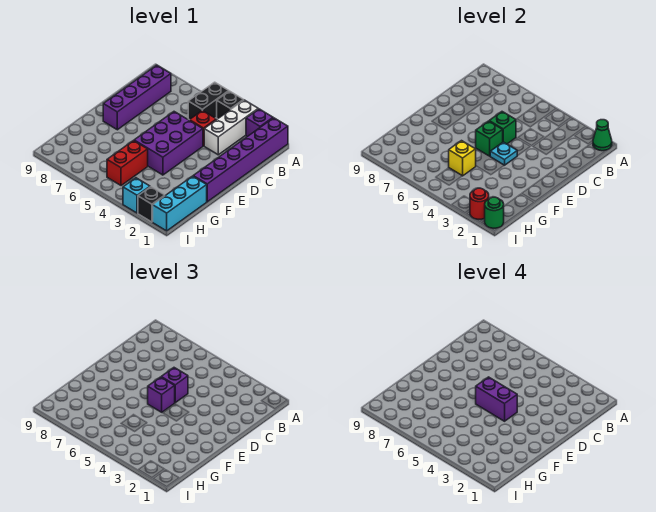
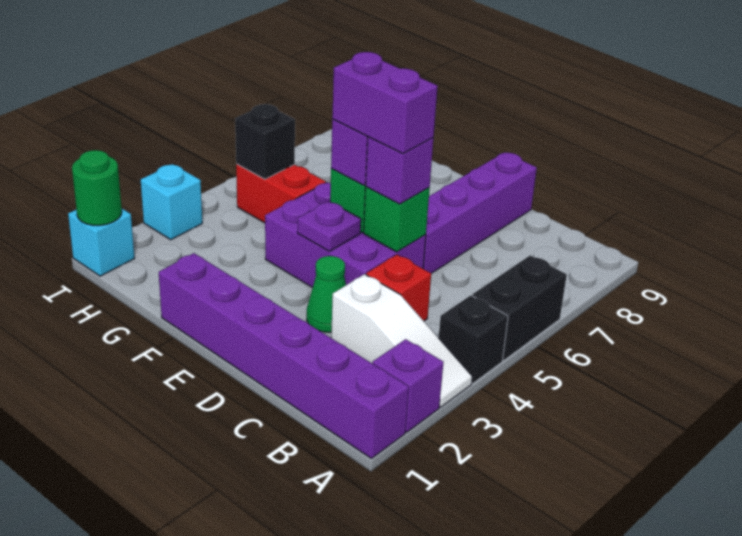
green 1x1 cone [593,120,612,151] -> green 1x1 cone moved to [307,256,346,332]
white 1x3 brick [204,100,258,155] -> white 1x3 slope [331,274,472,407]
black 1x2 brick [188,82,229,120] -> black 1x2 brick turned to [472,256,567,361]
purple 1x4 brick [103,65,171,130] -> purple 1x4 brick turned to [423,152,537,273]
cyan 1x1 plate [490,142,517,165] -> purple 1x1 plate [297,201,361,251]
purple 1x2 brick [476,377,517,421] -> purple 1x2 brick turned to [332,52,438,154]
cyan 1x3 brick [153,176,207,231] -> cyan 1x1 brick [68,209,135,276]
yellow 1x1 brick [449,141,476,176] -> none
black 1x1 brick [138,187,165,222] -> black 1x1 brick moved to [235,104,295,179]
red 1x1 round brick [470,188,489,219] -> none

